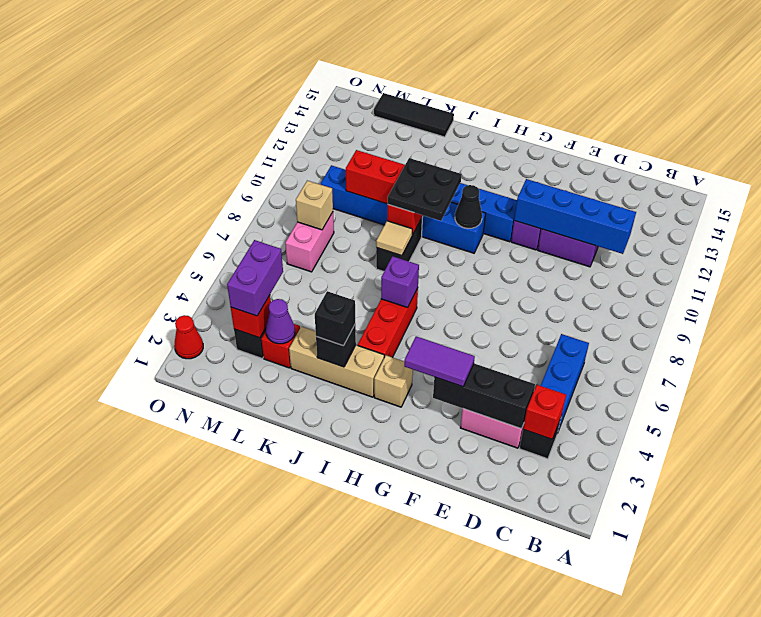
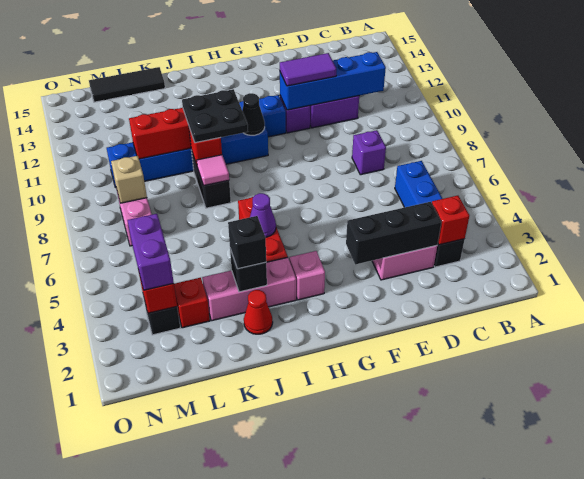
purple 1x2 tile [404,336,475,387] -> purple 1x2 tile moved to [280,53,336,86]
tan 1x1 brick [374,355,413,407] -> pink 1x1 brick [289,251,325,300]
tan 1x3 brick [289,326,384,397] -> pink 1x3 brick [202,257,296,321]
purple 1x1 brick [381,256,419,308] -> purple 1x1 brick moved to [352,130,386,175]
tan 1x1 tile [376,221,412,256] -> pink 1x1 tile [197,155,229,186]
purple 1x1 cone [266,299,295,344] -> purple 1x1 cone moved to [250,193,276,238]
red 1x1 cone [174,315,203,359] -> red 1x1 cone moved to [244,290,273,334]

